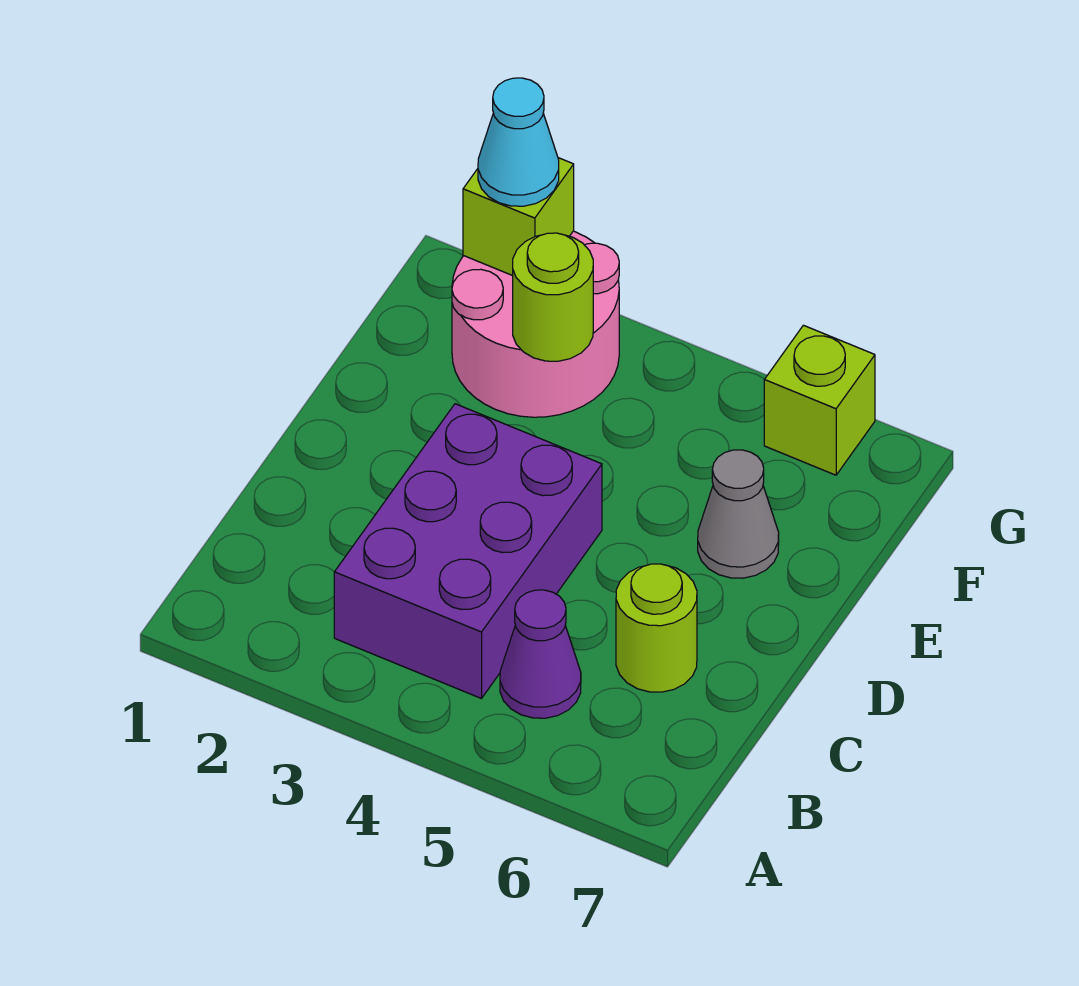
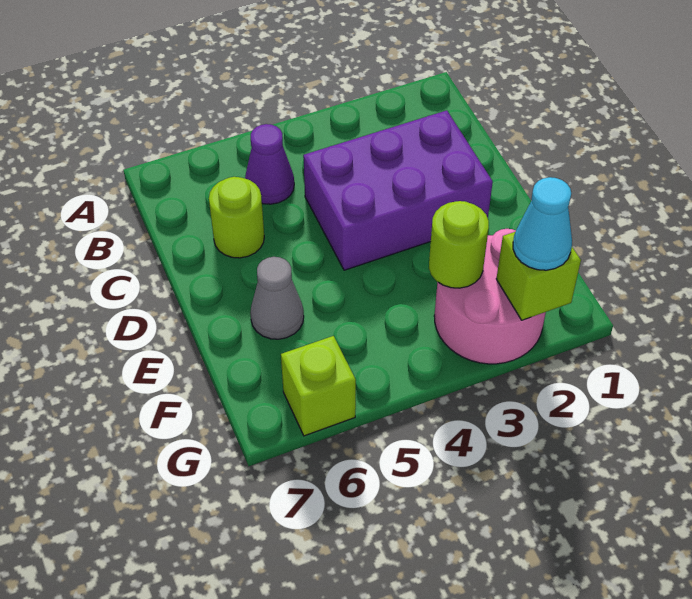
purple 2x3 brick [334,404,602,699] -> purple 2x3 brick turned to [303,110,493,270]

